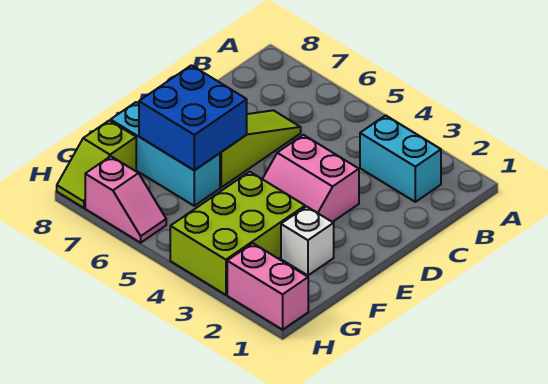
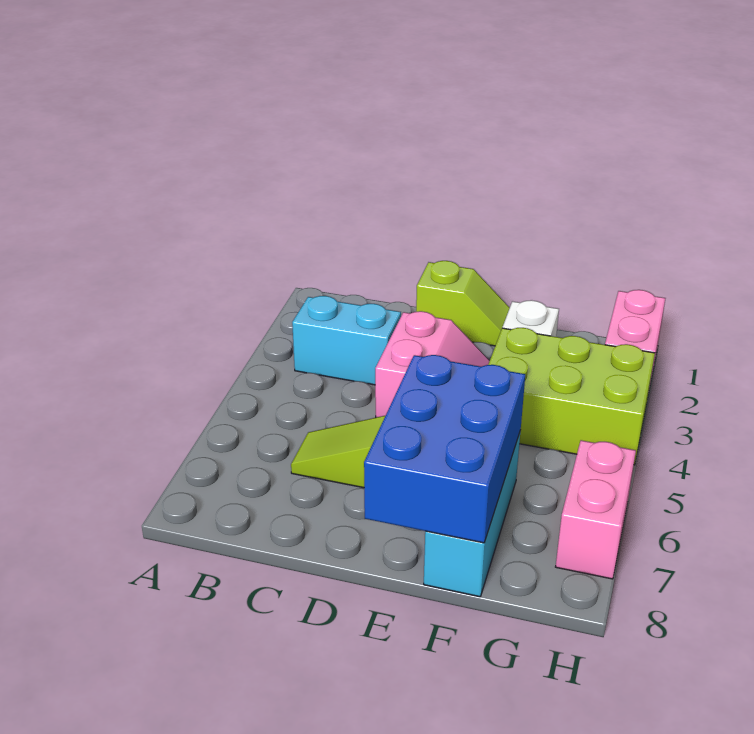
cyan 1x2 brick [360,115,441,202] -> cyan 1x2 brick turned to [292,296,401,385]
blue 2x2 brick [139,65,247,170] -> blue 2x3 brick [364,355,525,543]
lime 1x2 slope [57,120,136,208] -> lime 1x2 slope moved to [416,261,510,346]
pink 1x2 slope [85,156,166,243] -> pink 1x2 brick [556,440,636,579]

